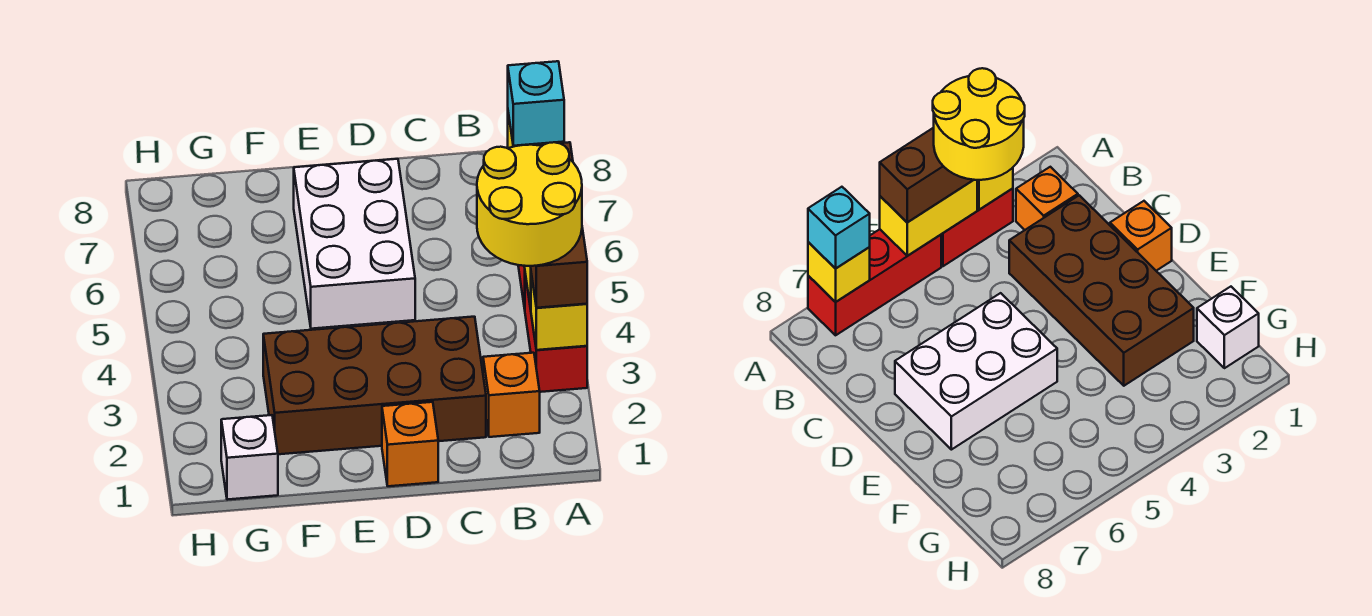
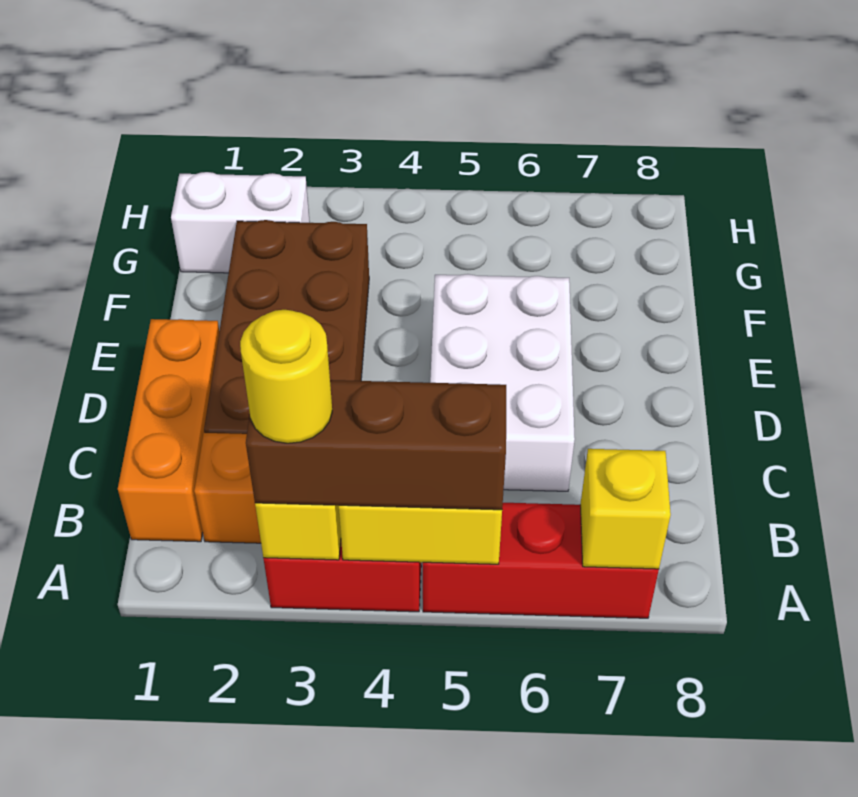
yellow 2x2 round brick [477,142,582,266] -> yellow 1x1 round brick [240,310,332,443]
cyan 1x1 brick [508,61,564,146] -> none
orange 1x1 brick [382,402,438,486] -> orange 1x3 brick [118,319,219,542]
white 2x3 brick [294,159,415,329] -> white 2x3 brick turned to [430,274,575,491]
white 1x1 brick [221,415,278,500] -> white 1x2 brick [171,172,310,273]

